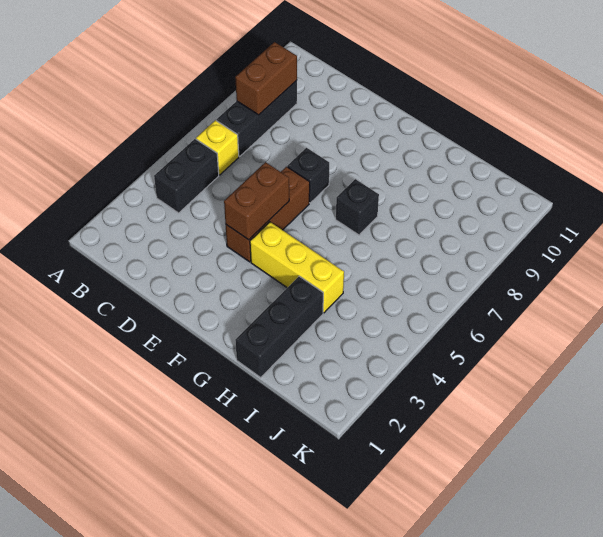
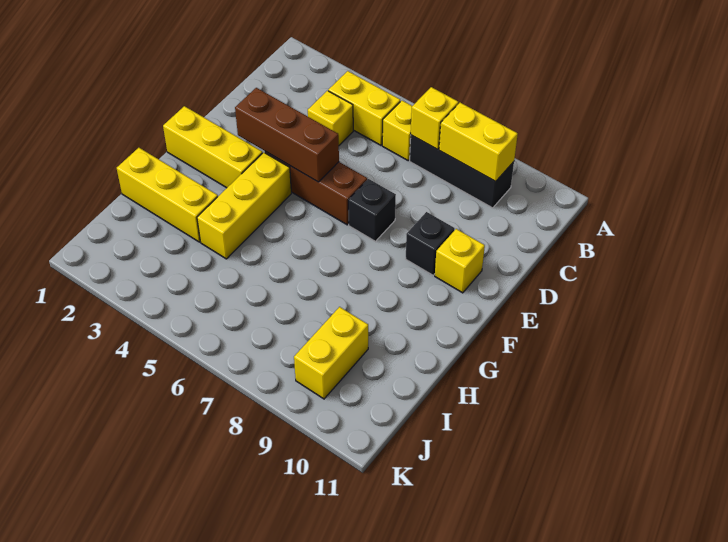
black 1x2 brick [154,139,219,213] -> yellow 1x2 brick [328,71,400,145]
none -> yellow 1x1 brick [411,87,458,149]
brown 1x2 brick [235,42,297,115] -> yellow 1x2 brick [439,103,518,181]
none -> yellow 1x1 brick [308,91,353,145]
brown 1x2 brick [224,162,289,240] -> brown 1x3 brick [235,88,339,182]
none -> yellow 1x1 brick [435,229,485,293]
none -> yellow 1x3 brick [163,106,263,188]
black 1x1 brick [336,179,379,235] -> black 1x1 brick moved to [406,212,455,275]
black 1x3 brick [235,276,323,377] -> yellow 1x3 brick [117,148,218,242]
none -> yellow 1x2 brick [294,307,368,399]

